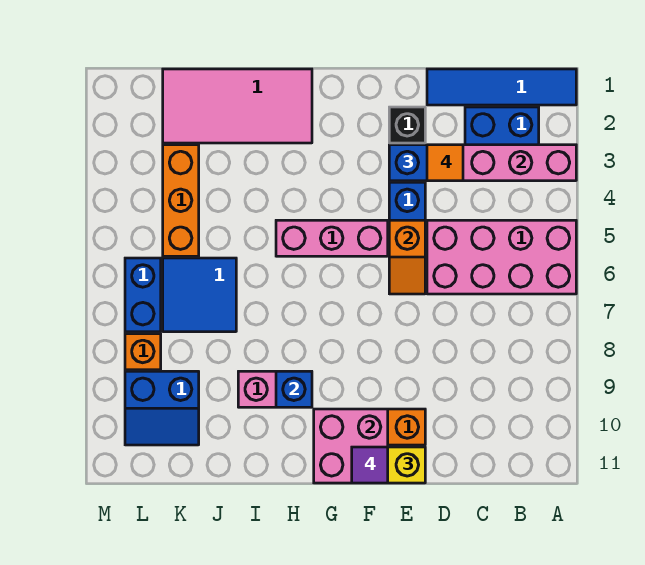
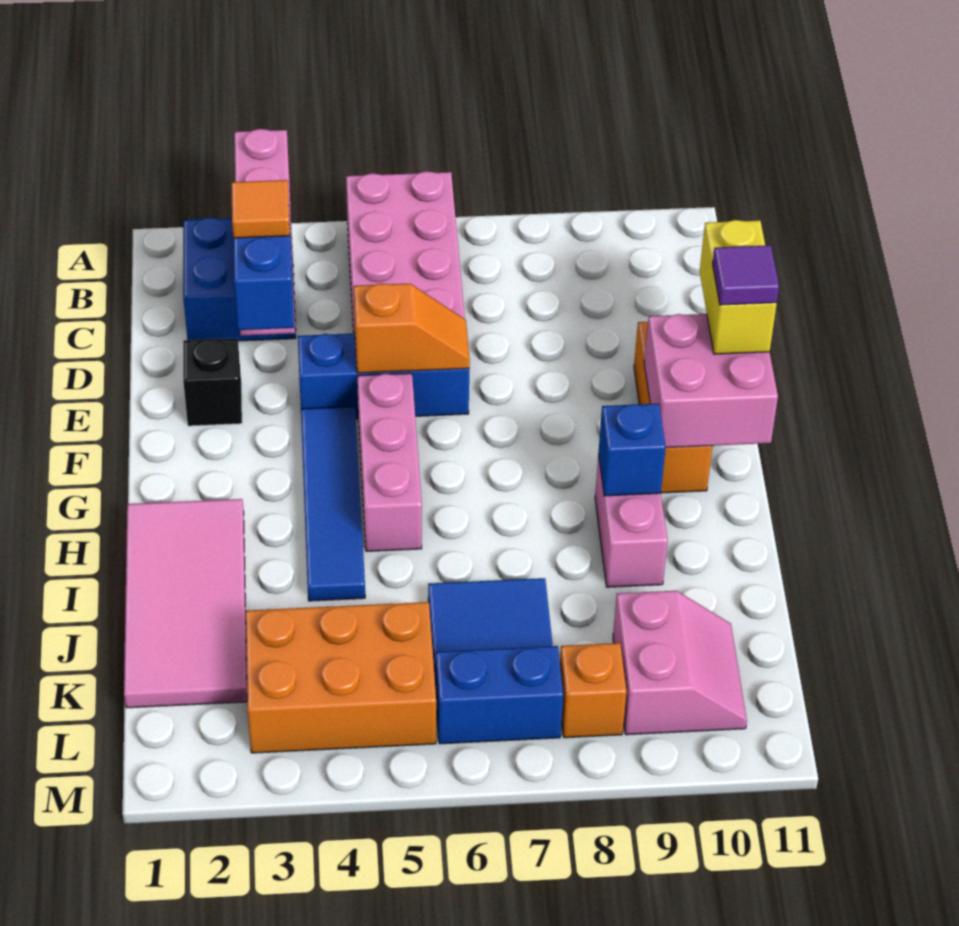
blue 1x4 tile [427,69,576,105] -> blue 1x4 tile moved to [301,406,365,601]
orange 1x3 brick [163,145,199,256] -> orange 2x3 brick [246,602,436,753]
blue 2x2 slope [125,371,199,445] -> pink 2x2 slope [613,591,747,735]

